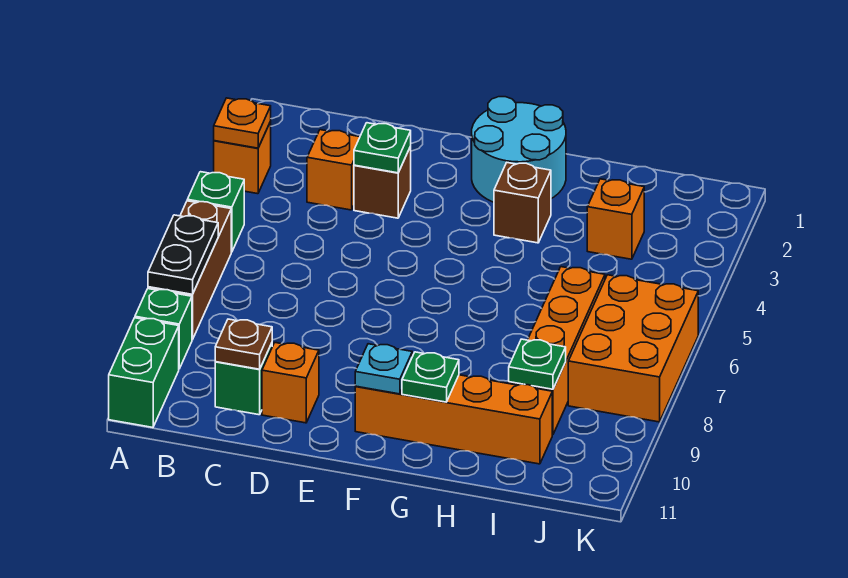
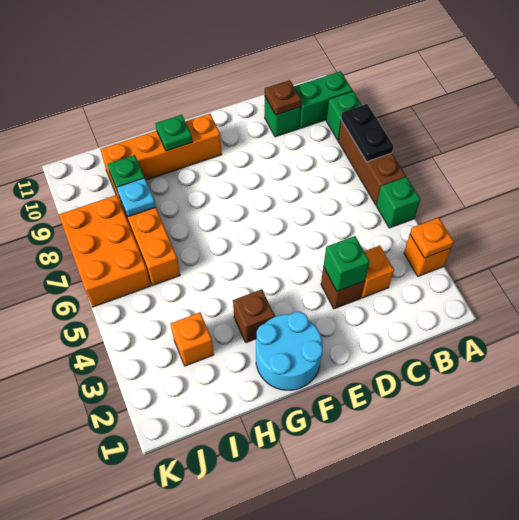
green 1x2 brick [109,318,179,427] -> green 1x2 brick turned to [294,71,353,128]
green 1x1 plate [354,123,411,173] -> green 1x1 brick [323,236,369,291]
orange 1x1 brick [262,343,319,423] -> none
cyan 1x1 plate [355,344,412,394] -> cyan 1x1 plate moved to [117,178,156,217]

